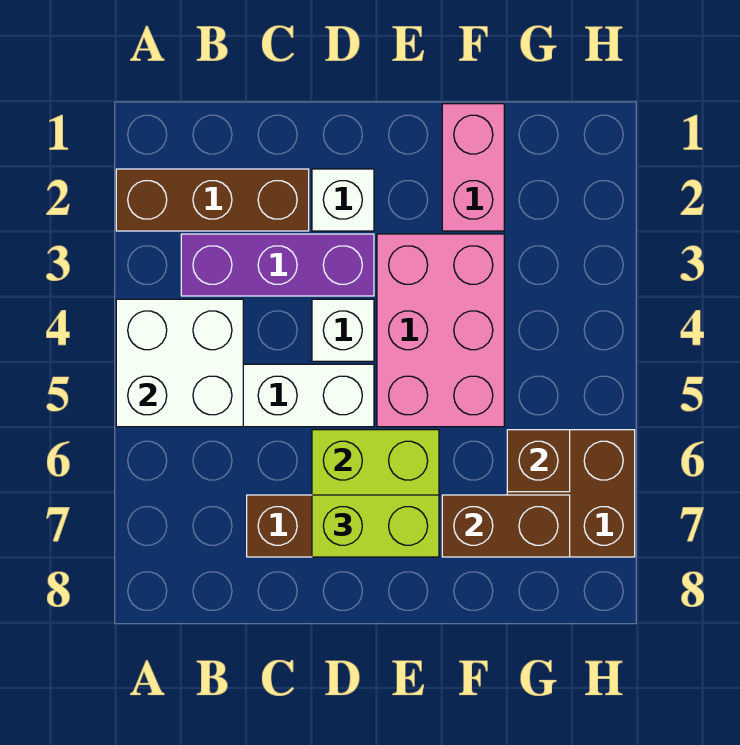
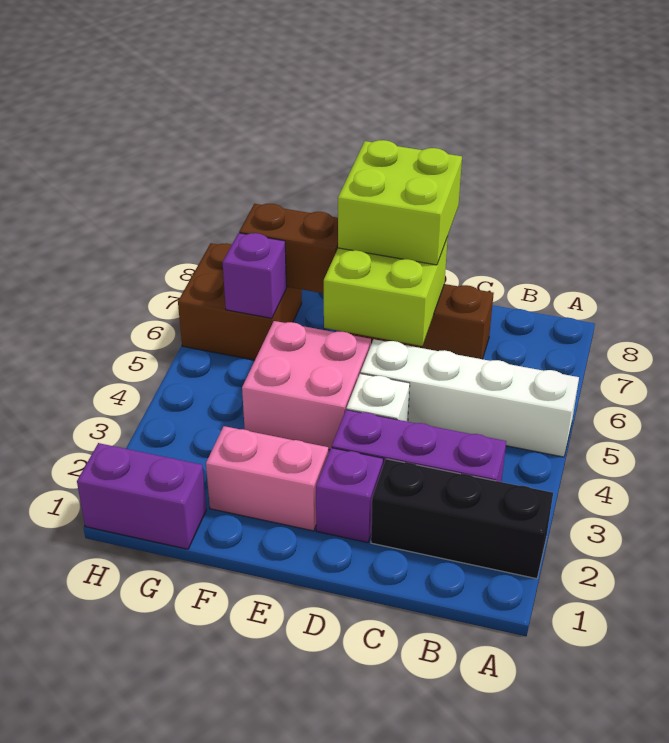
brown 1x3 brick [116,169,309,231] -> black 1x3 brick [371,459,553,579]
white 2x2 brick [116,299,243,427] -> none
white 1x1 brick [312,169,374,231] -> purple 1x1 brick [316,448,383,542]
lime 1x2 brick [312,495,439,557] -> lime 2x2 brick [338,140,462,265]
pink 2x3 brick [377,234,504,427] -> pink 2x2 brick [242,321,371,450]
pink 1x2 brick [442,104,504,231] -> pink 1x2 brick turned to [206,426,328,531]
none -> purple 1x2 brick [77,443,206,549]
brown 1x1 brick [507,430,570,492] -> purple 1x1 brick [223,233,286,318]

